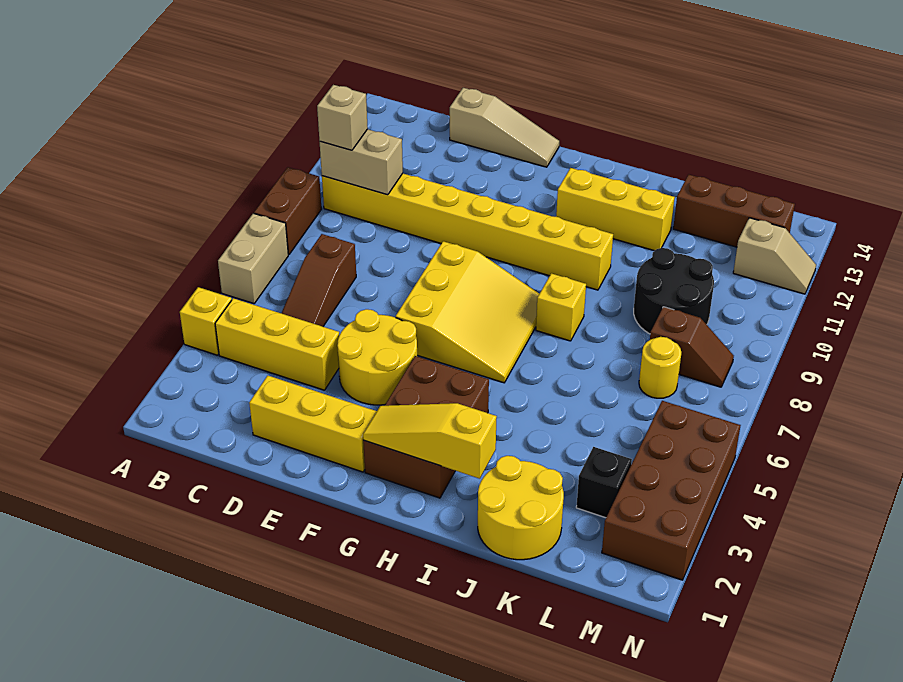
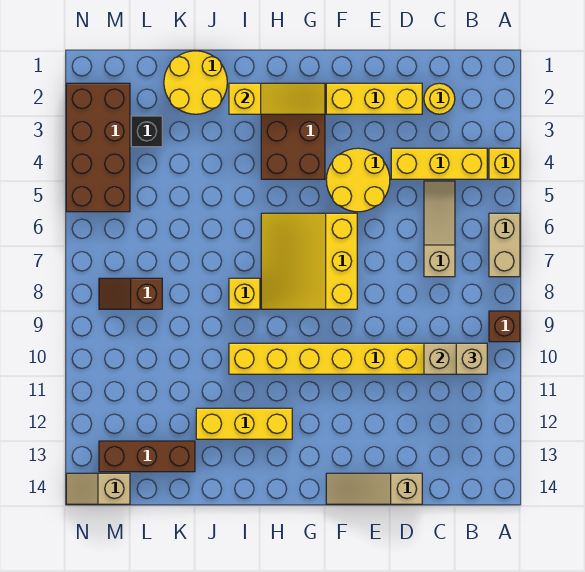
brown 1x2 brick [254,167,322,255] -> brown 1x1 brick [489,311,520,342]
brown 1x3 slope [282,234,356,327] -> tan 1x3 slope [424,181,455,277]
black 2x2 round brick [634,248,714,334] -> none
yellow 1x1 round brick [639,337,681,398] -> yellow 1x1 round brick moved to [424,83,455,114]
tan 1x2 slope [733,218,816,294] -> tan 1x2 slope moved to [66,473,130,504]

